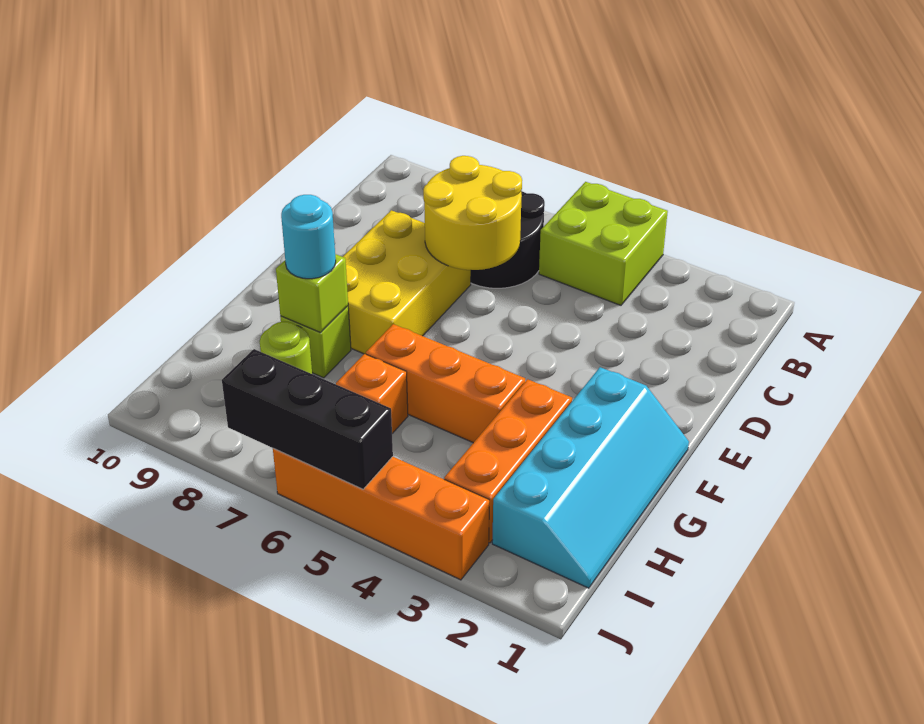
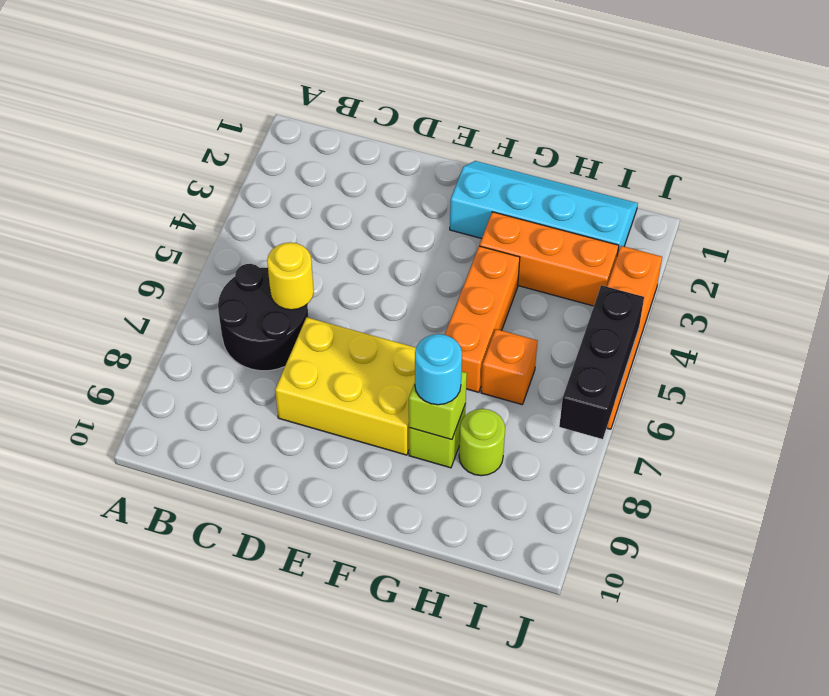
lime 2x2 brick [539,182,668,305] -> none
yellow 2x2 round brick [423,156,522,270] -> yellow 1x1 round brick [267,242,314,310]

